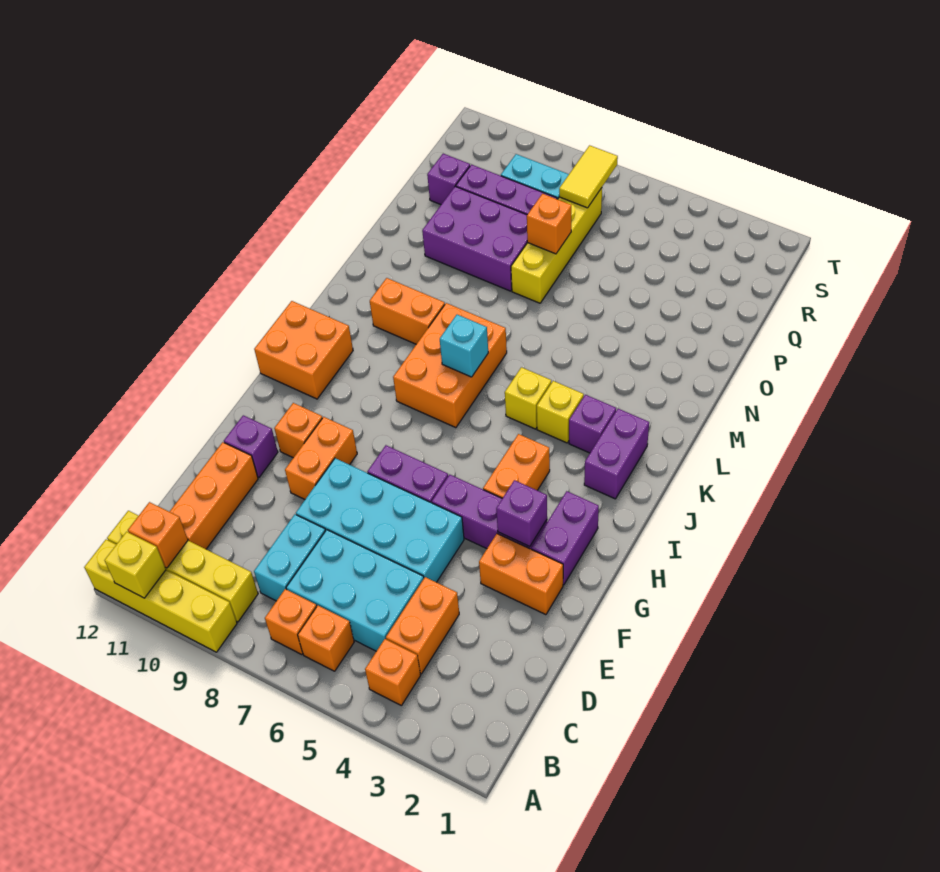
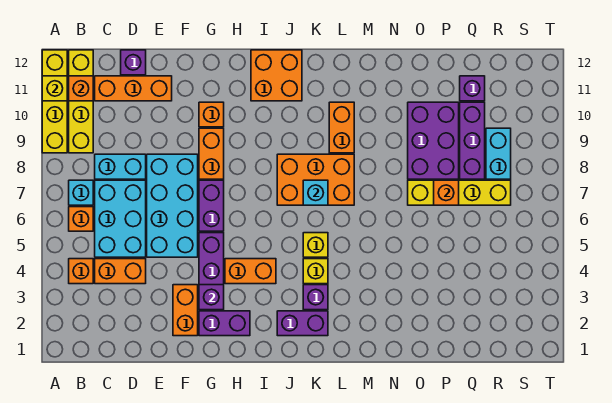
orange 1x1 brick [265,589,317,655] -> cyan 1x1 brick [69,180,93,205]
orange 1x2 brick [285,417,357,499] -> orange 1x2 brick turned to [199,128,224,179]
purple 1x1 brick [224,415,278,477] -> purple 1x1 brick moved to [121,50,146,75]
yellow 1x2 tile [559,145,618,208] -> none

